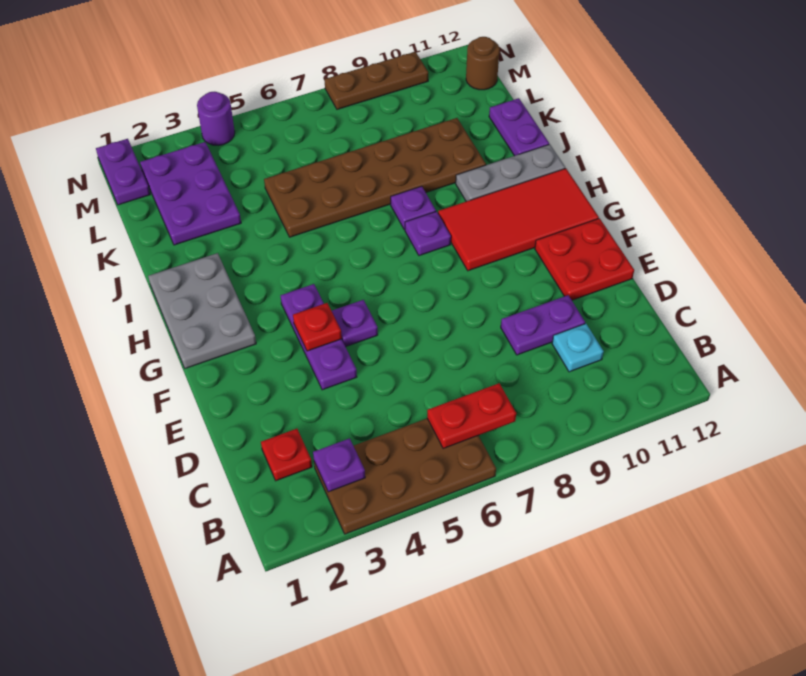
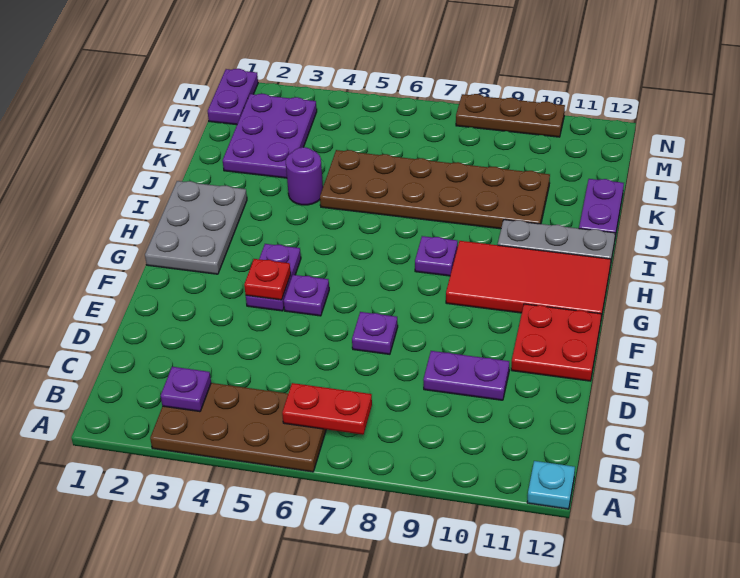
red 1x1 plate [261,429,312,481] -> none
cyan 1x1 plate [552,324,604,372] -> cyan 1x1 plate moved to [527,461,575,509]
purple 1x3 plate [280,284,357,390] -> purple 1x2 plate [246,244,301,311]
purple 1x1 plate [391,186,436,230] -> purple 1x1 plate moved to [352,312,398,354]
brown 1x1 round brick [466,37,500,90] -> none
purple 1x1 round brick [197,92,235,145] -> purple 1x1 round brick moved to [286,147,323,205]

